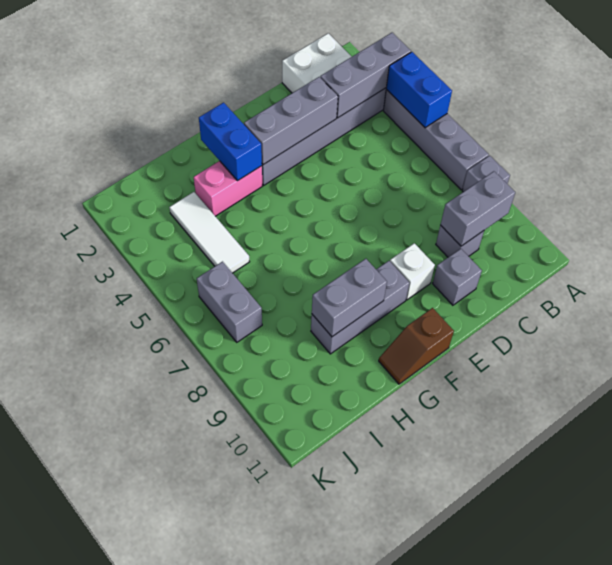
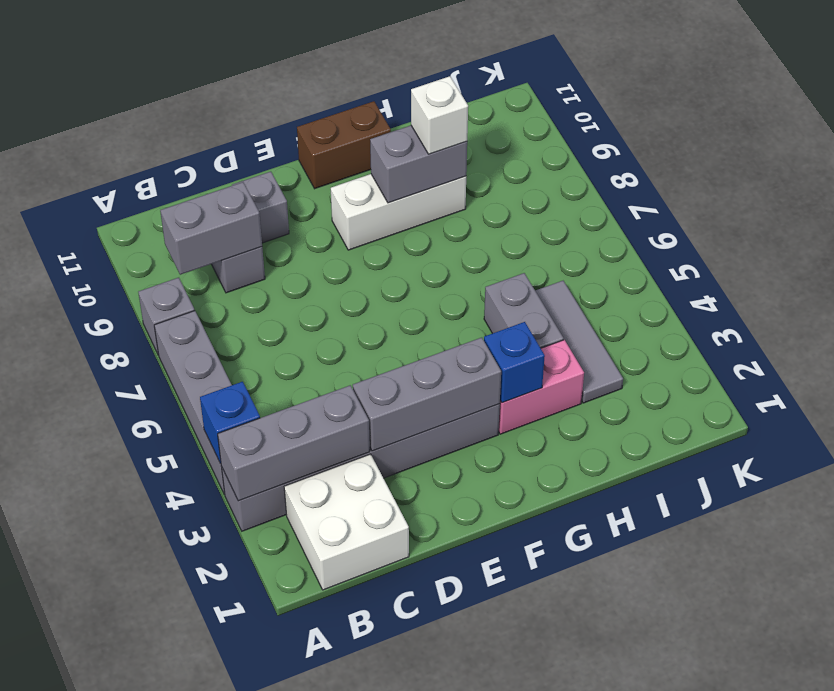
blue 1x2 brick [386,52,452,128] -> blue 1x1 brick [200,382,260,464]
white 1x1 brick [390,243,435,300] -> white 1x1 brick moved to [411,76,468,154]
grey 1x3 brick [311,261,409,354] -> white 1x3 brick [331,174,466,250]
brown 1x2 slope [379,308,454,384] -> brown 1x2 brick [297,101,391,189]
blue 1x2 brick [199,103,262,181] -> blue 1x1 brick [484,322,545,403]
white 1x3 tile [169,192,249,273] -> grey 1x3 tile [535,281,623,403]
grey 1x2 brick [197,262,262,342] -> grey 1x2 brick moved to [484,273,564,348]

